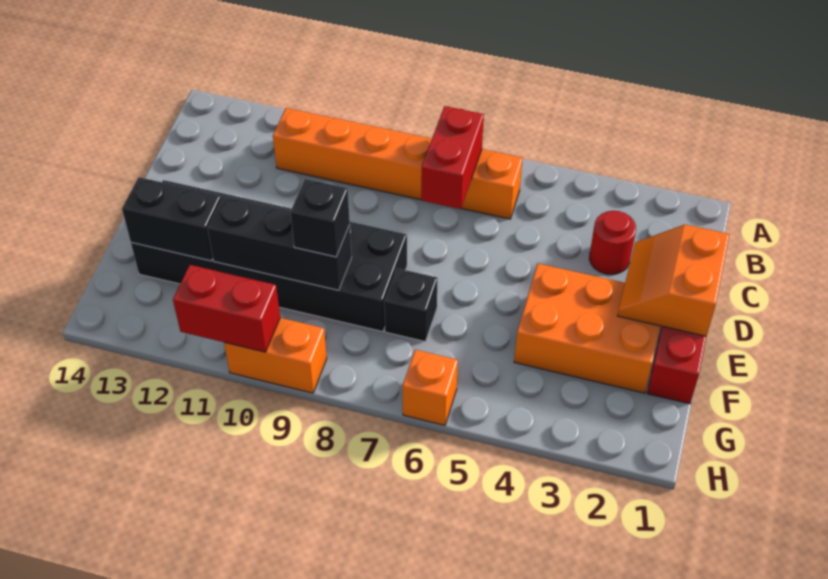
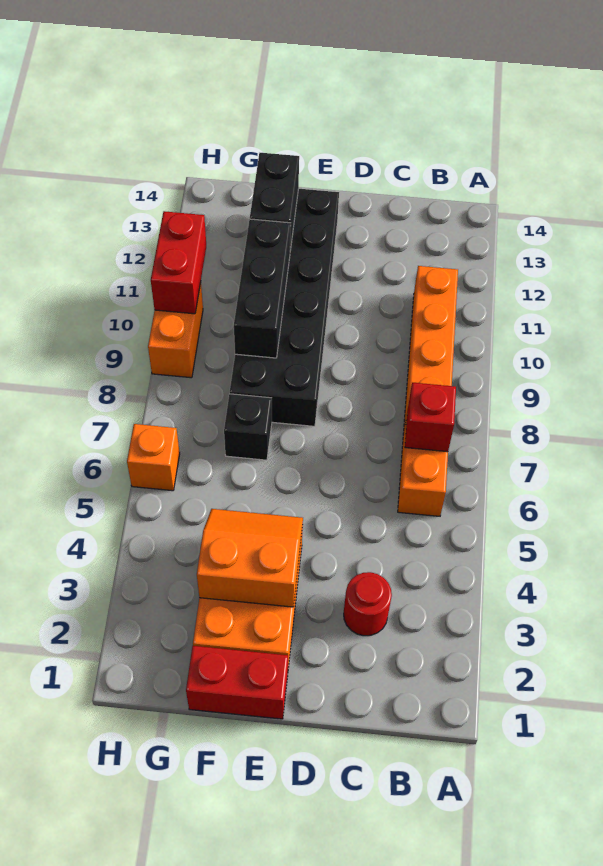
red 1x2 brick [421,106,484,209] -> red 1x1 brick [405,383,456,452]
orange 2x2 slope [617,225,730,336] -> orange 2x2 slope moved to [197,509,303,607]
black 1x1 brick [290,179,350,257] -> none

